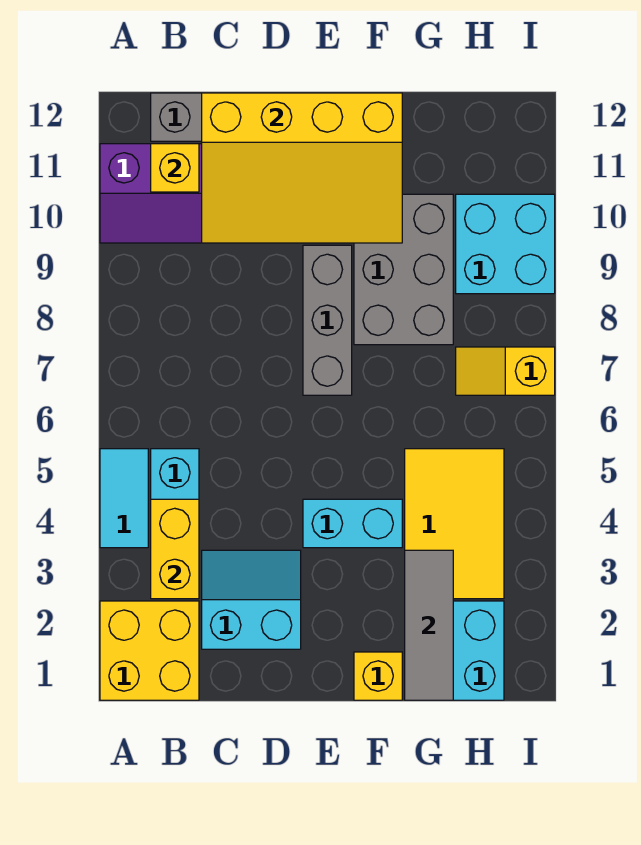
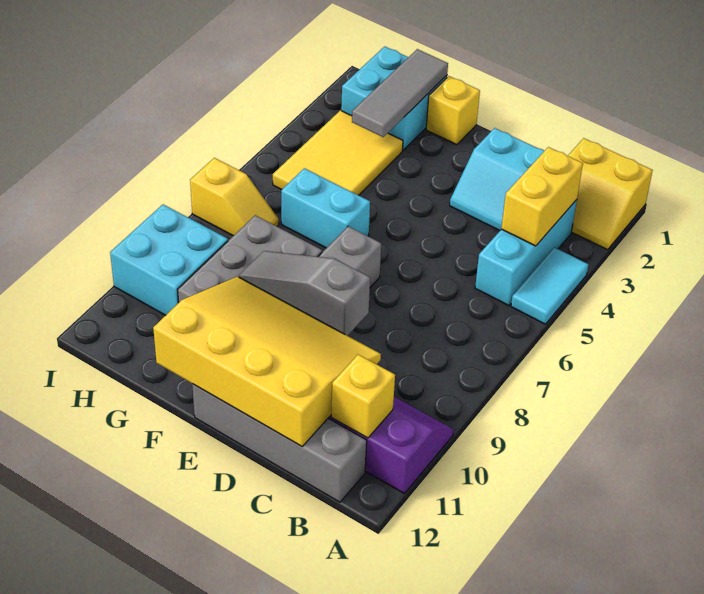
yellow 2x2 brick [100,601,199,700] -> yellow 2x2 slope [568,138,653,250]
none -> grey 1x3 slope [239,251,370,336]
cyan 1x2 brick [303,499,402,548] -> cyan 1x2 brick moved to [281,168,370,248]

